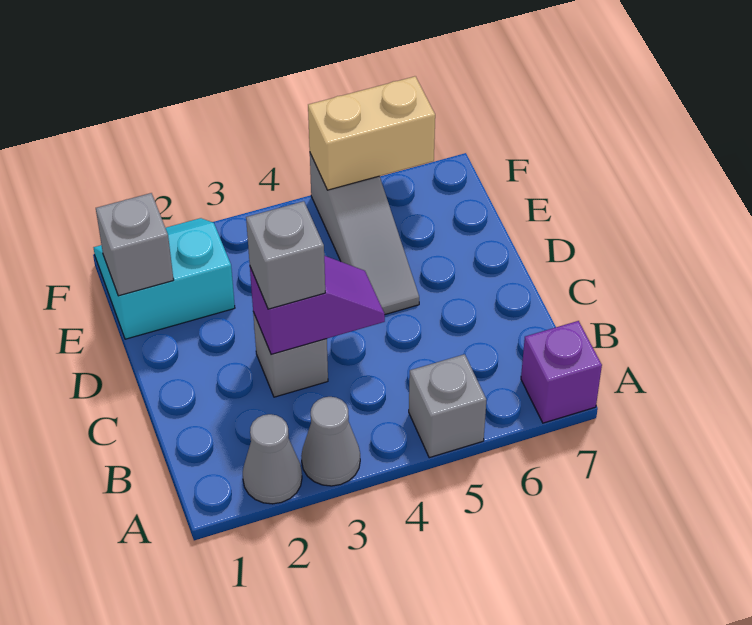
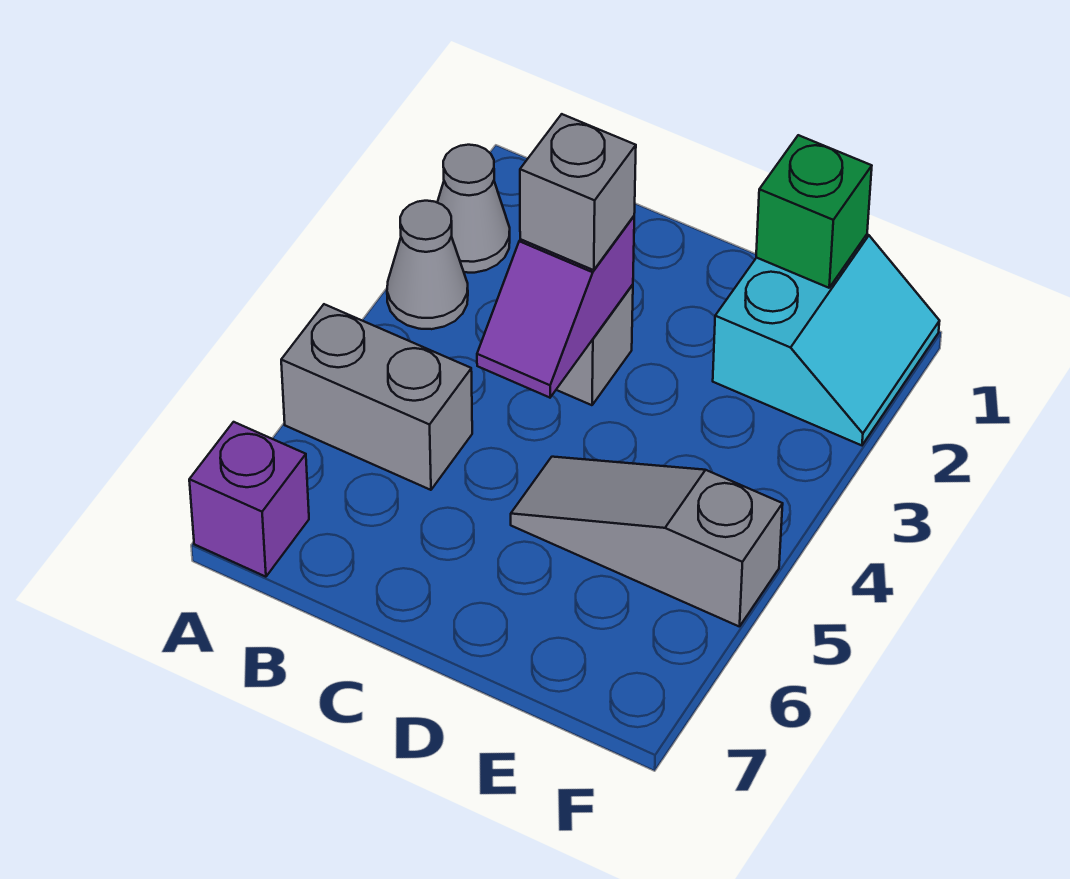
grey 1x1 brick [409,354,486,458] -> grey 1x2 brick [281,304,472,490]
grey 1x1 brick [96,193,174,296] -> green 1x1 brick [756,135,872,288]
tan 1x2 brick [308,76,435,190] -> none

